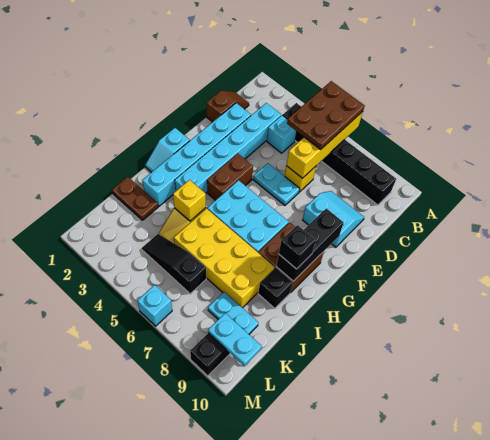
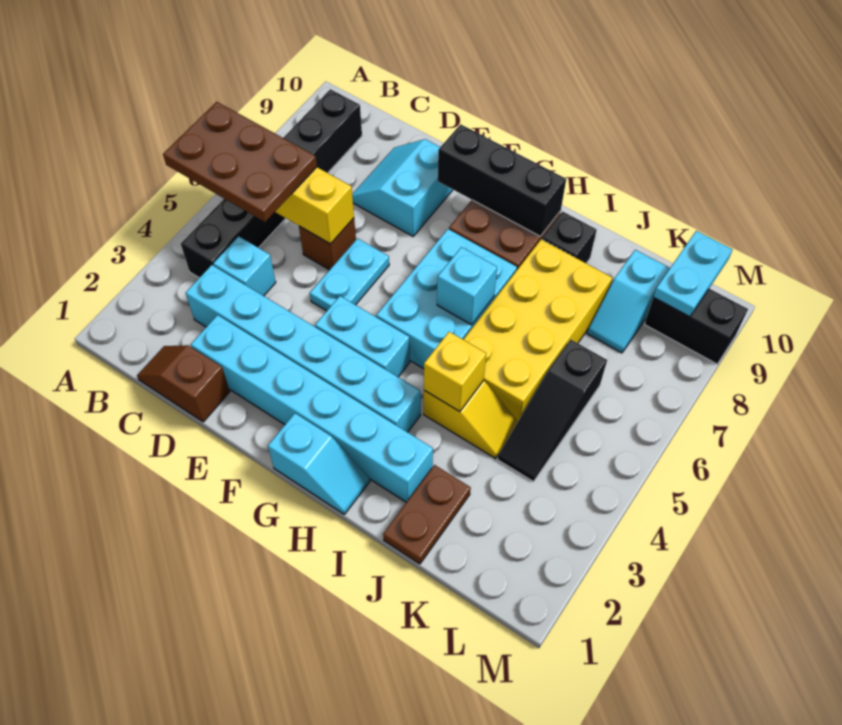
yellow 1x1 brick [285,166,316,192] -> brown 1x1 brick [299,218,356,270]
brown 1x2 brick [207,153,253,200] -> cyan 1x2 brick [315,296,410,377]
black 1x1 brick [279,225,316,269] -> none
cyan 1x2 plate [208,292,258,334] -> cyan 1x2 slope [587,250,670,353]
cyan 1x1 brick [137,285,172,326] -> cyan 1x1 brick moved to [437,247,497,325]

